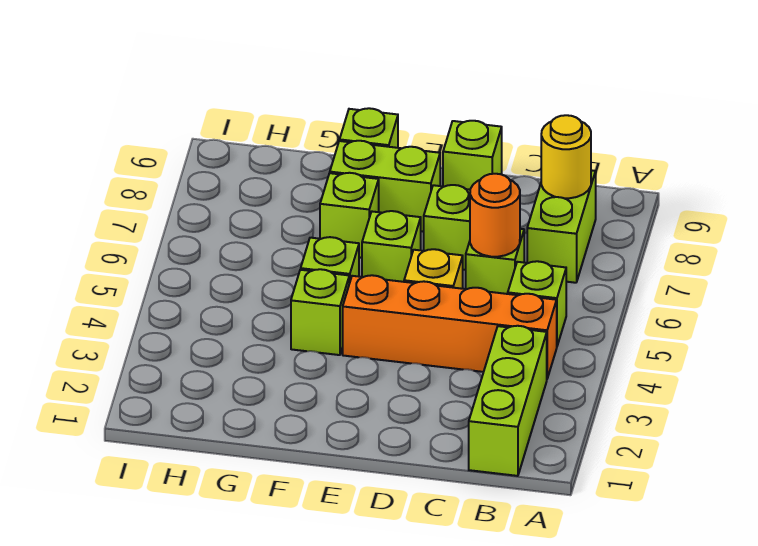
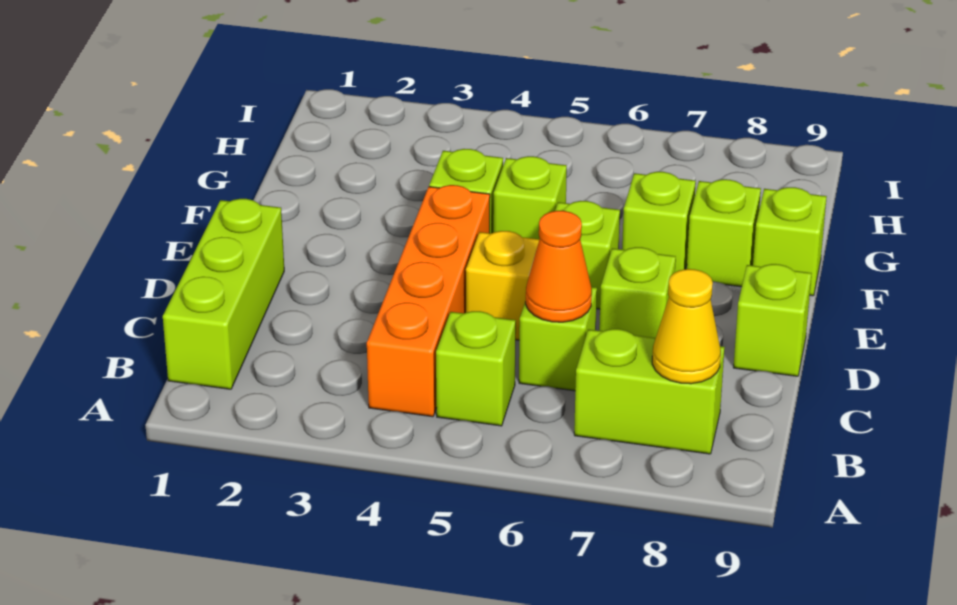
lime 1x3 brick [469,326,547,476] -> lime 1x3 brick turned to [163,199,284,389]
yellow 1x1 round brick [541,115,591,198] -> yellow 1x1 cone [652,269,721,384]
orange 1x1 round brick [470,174,520,257] -> orange 1x1 cone [526,211,592,322]
lime 1x2 brick [330,141,440,232] -> lime 1x1 brick [687,179,761,287]

